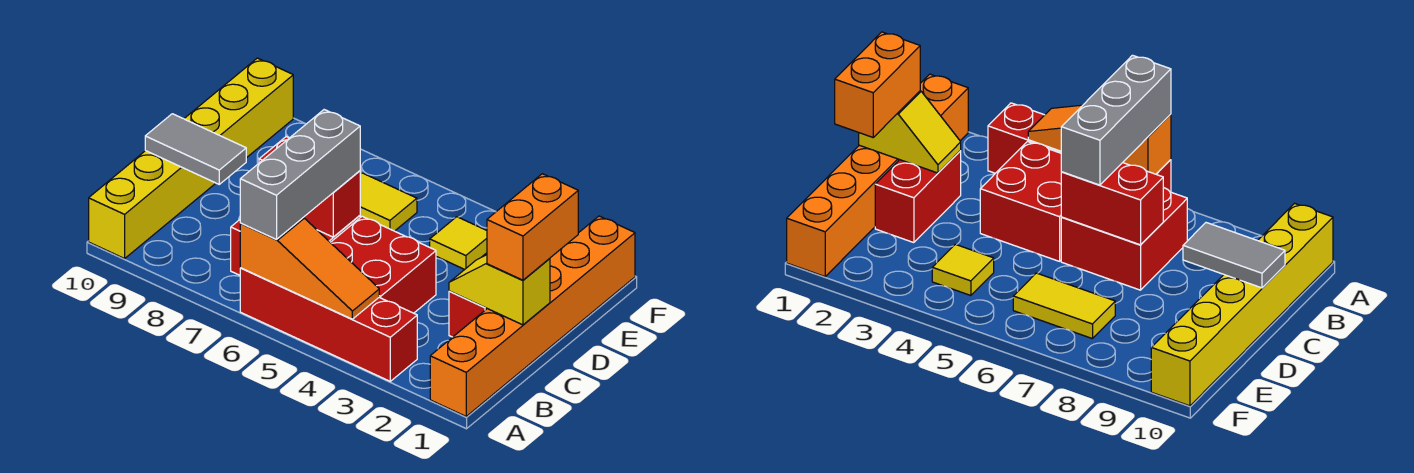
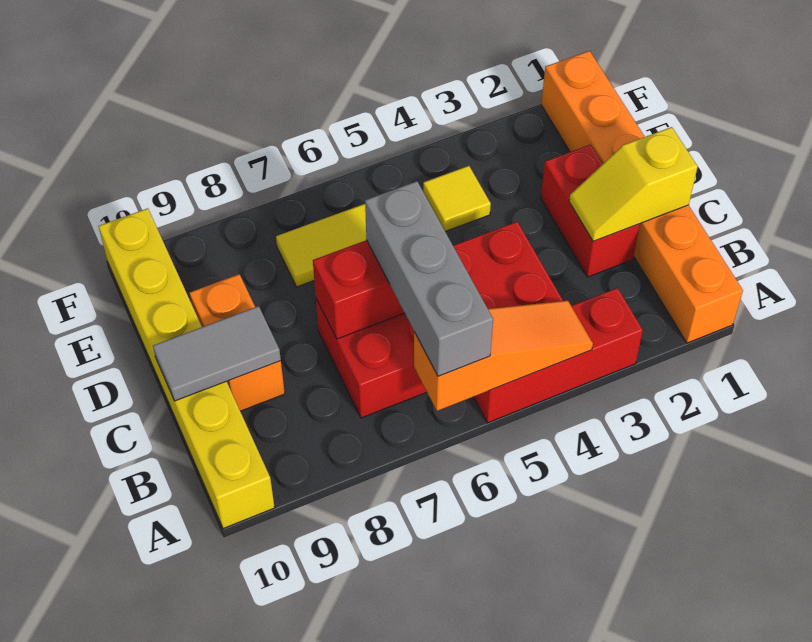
red 1x4 brick [240,268,417,381] -> red 1x3 brick [474,288,643,423]
orange 1x2 brick [487,174,578,280] -> orange 1x2 brick moved to [190,274,285,411]

